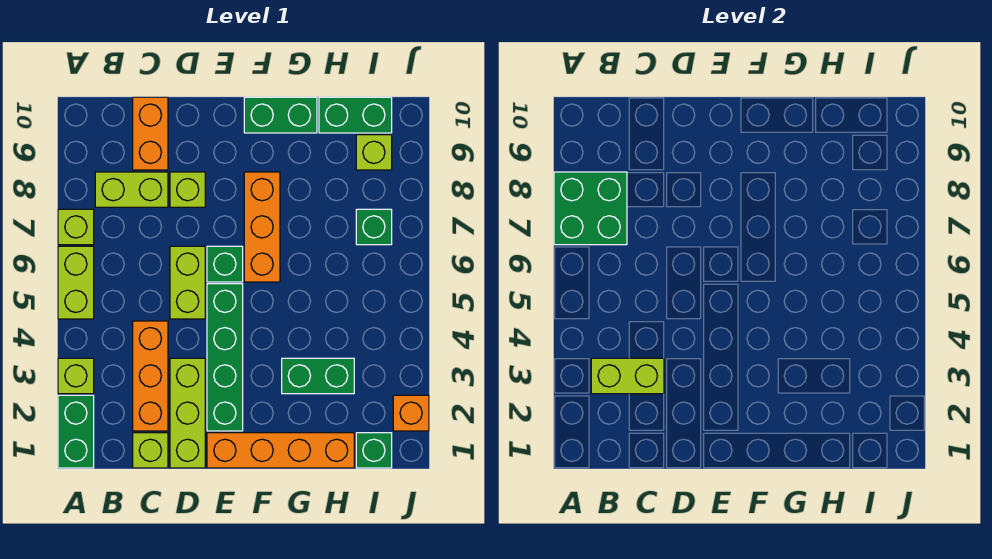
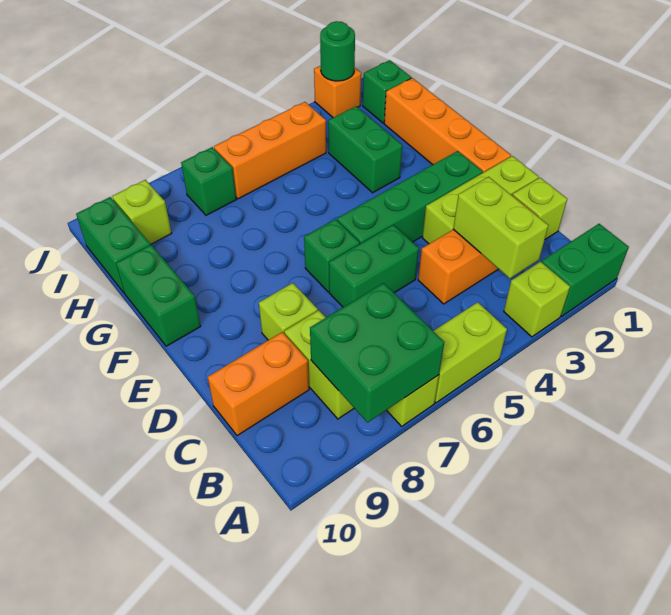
lime 1x2 brick [170,246,205,319] -> green 1x2 brick [329,225,419,307]
orange 1x3 brick [244,172,280,282] -> orange 1x3 brick moved to [214,102,326,199]
none -> green 1x1 round brick [320,21,355,81]

